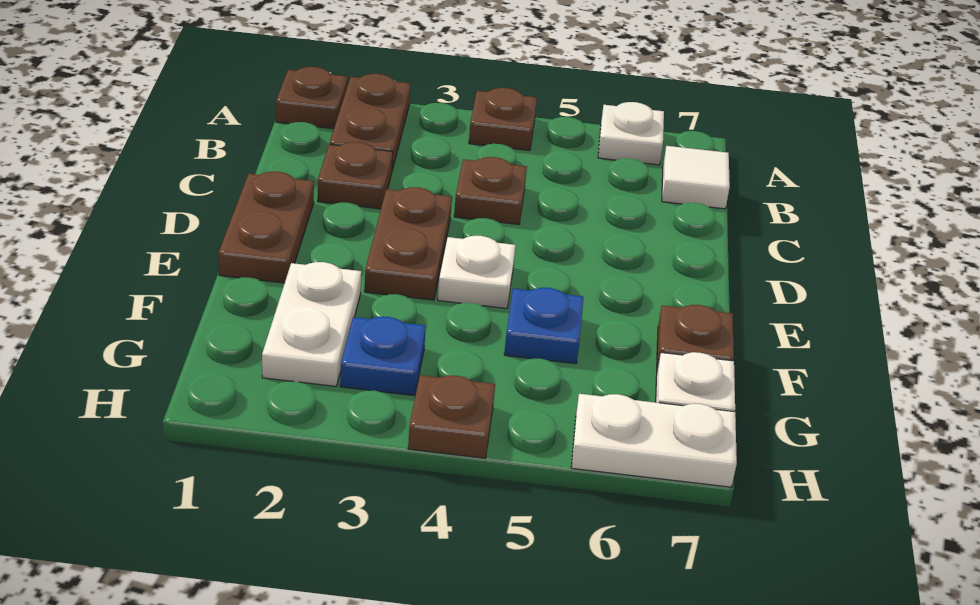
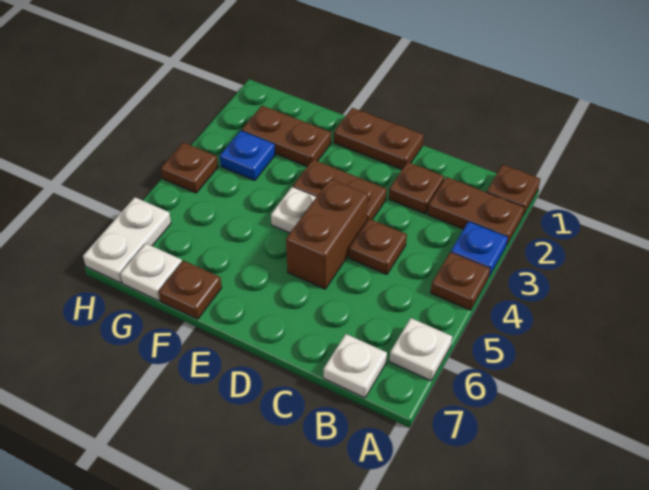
white 1x1 tile [662,146,730,209] -> white 1x1 plate [324,334,387,398]
none -> brown 1x2 brick [286,179,368,289]
white 1x2 plate [262,262,361,386] -> brown 1x2 plate [242,106,331,166]
blue 1x1 plate [504,288,583,364] -> blue 1x1 plate moved to [451,221,508,276]

